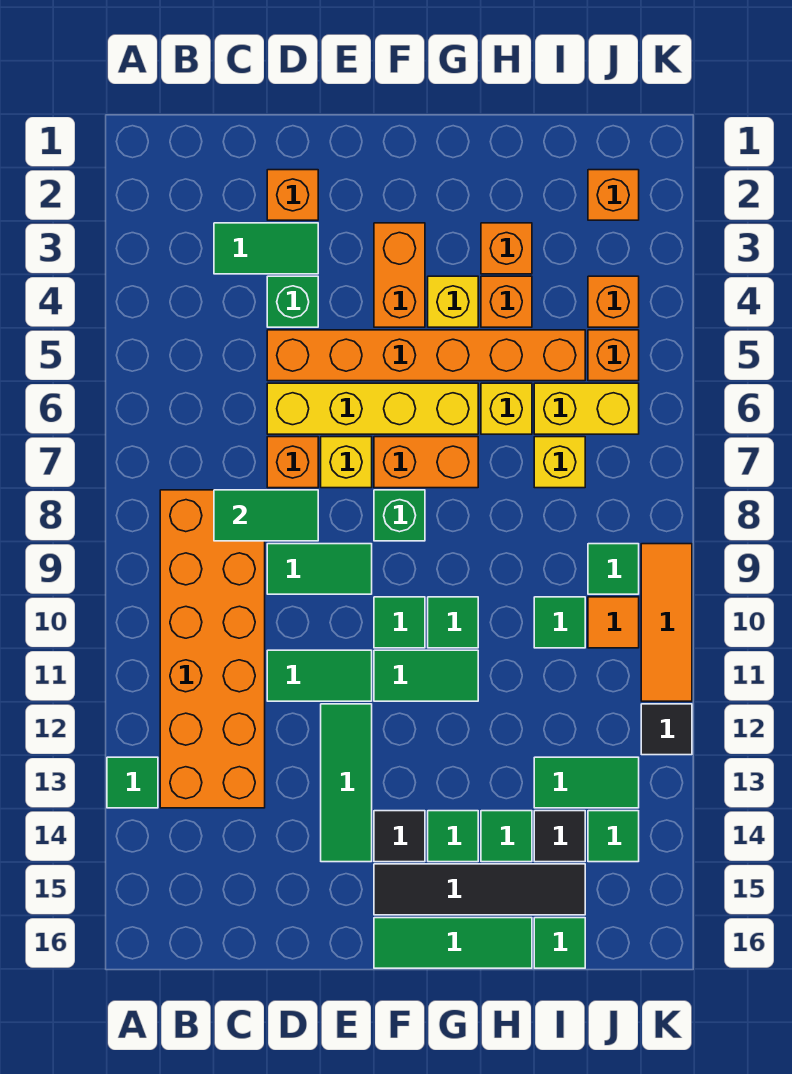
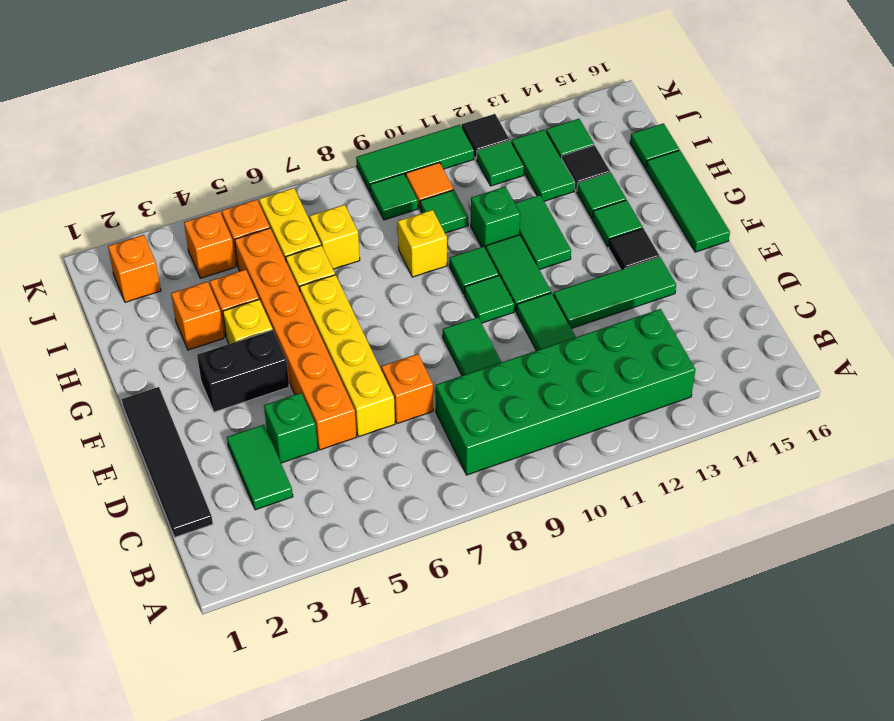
green 1x1 tile [107,757,158,808] -> green 1x1 tile moved to [477,140,524,186]
orange 2x6 brick [160,490,265,808] -> green 2x6 brick [436,309,695,475]
green 1x2 tile [214,490,318,541] -> green 1x2 tile moved to [515,195,571,270]
orange 1x1 brick [267,170,318,220] -> none
yellow 1x1 brick [321,437,372,488] -> yellow 1x1 brick moved to [398,210,447,277]
orange 1x2 brick [374,223,425,327] -> black 1x2 brick [197,330,289,412]
orange 1x2 brick [374,437,478,488] -> none
green 1x1 brick [374,490,425,541] -> green 1x1 brick moved to [471,187,520,249]
black 1x4 tile [374,864,585,915] -> black 1x4 tile moved to [122,387,213,537]
orange 1x3 tile [641,544,692,701] -> green 1x3 tile [356,125,474,192]

